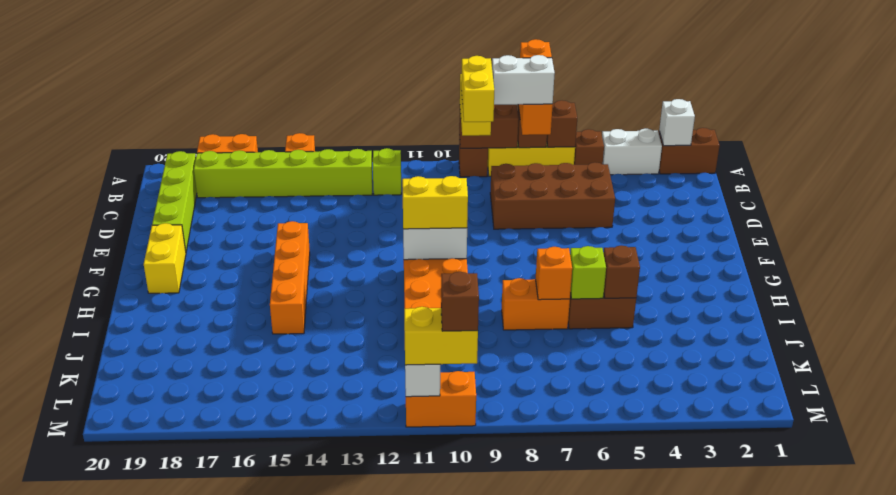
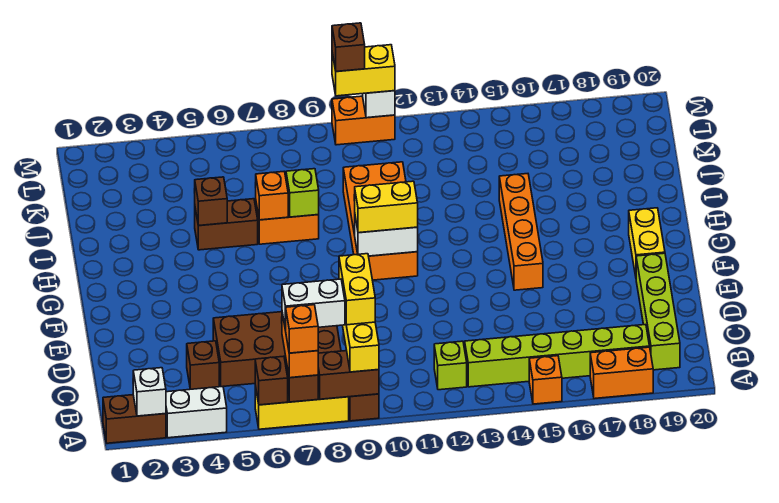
brown 1x1 brick [574,129,604,165] -> brown 1x1 brick moved to [187,341,219,389]
lime 1x1 brick [570,246,606,299] -> lime 1x1 brick moved to [286,169,319,217]

